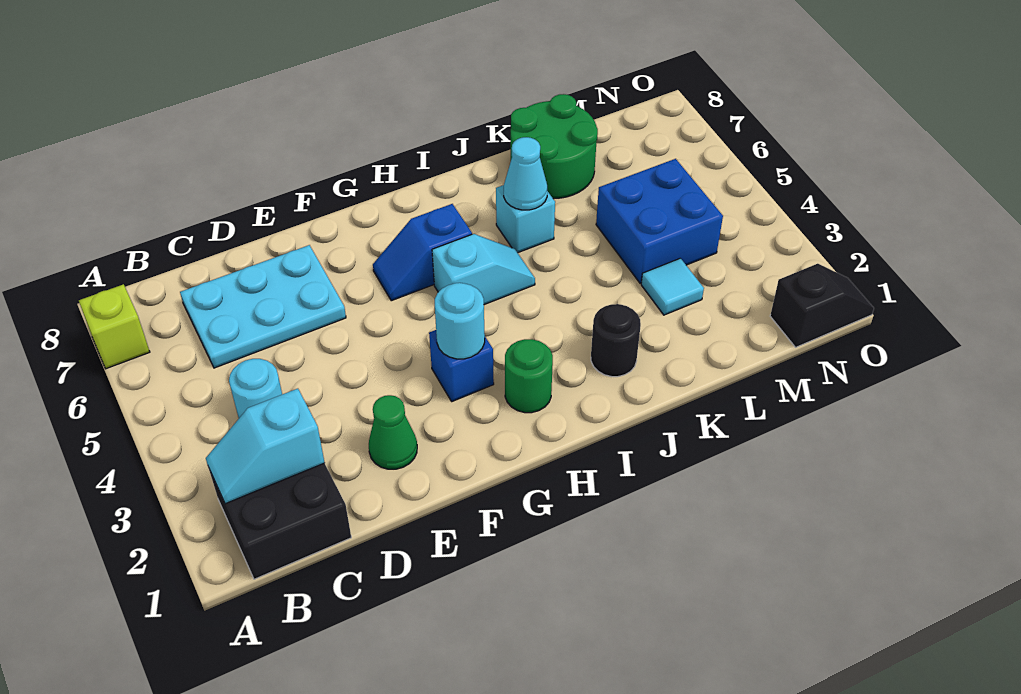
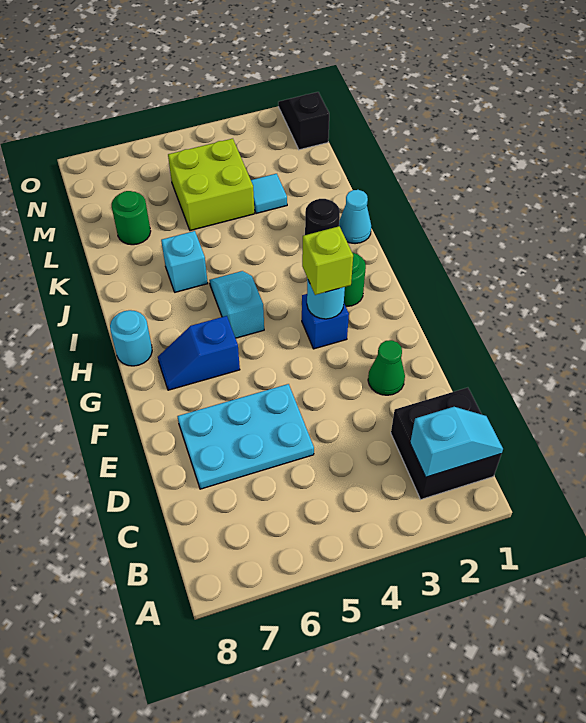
lime 1x1 brick [79,284,150,369] -> lime 1x1 brick moved to [302,226,353,295]
cyan 1x2 slope [206,389,325,504] -> cyan 1x2 slope turned to [410,407,503,477]
cyan 1x1 round brick [229,359,282,418] -> cyan 1x1 round brick moved to [110,310,152,366]
cyan 2x3 plate [180,245,346,368] -> cyan 2x3 plate turned to [177,384,314,489]
blue 1x2 slope [373,204,472,301] -> blue 1x2 slope turned to [158,316,240,390]
cyan 1x1 cone [504,137,547,210] -> cyan 1x1 cone moved to [339,190,371,244]
green 2x2 round brick [511,94,598,199] -> green 1x1 round brick [112,191,151,245]
blue 2x2 brick [596,159,723,283] -> lime 2x2 brick [168,139,255,231]

